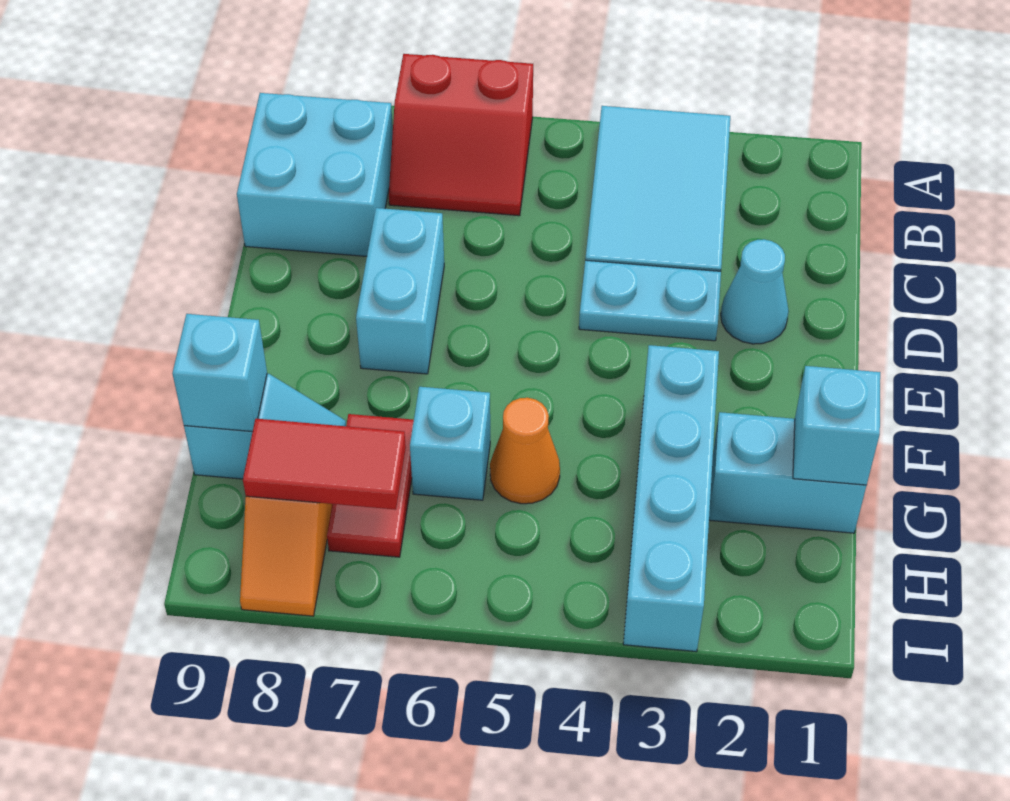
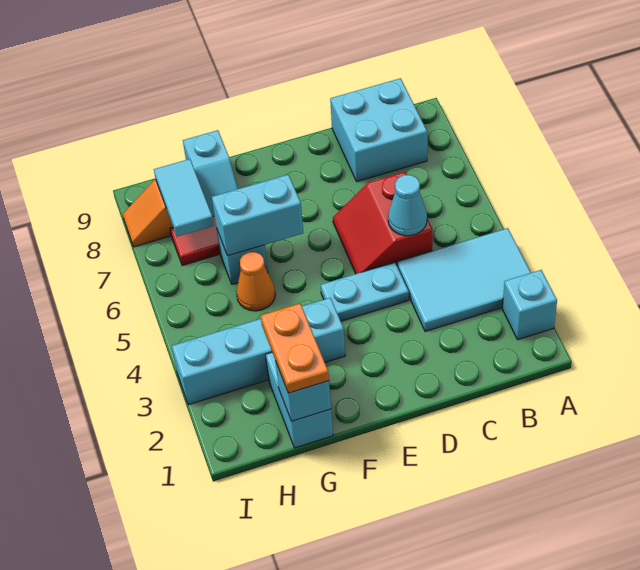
red 2x2 slope [389,54,533,216] -> red 2x2 slope moved to [333,172,433,274]
cyan 1x1 cone [721,239,789,344] -> cyan 1x1 cone moved to [388,175,427,236]
cyan 1x2 plate [579,260,721,341] -> cyan 1x2 plate turned to [321,262,409,321]
cyan 1x2 brick [356,208,444,374] -> cyan 1x2 brick moved to [212,175,303,256]
none -> orange 1x2 plate [261,304,329,393]
cyan 1x1 brick [172,314,267,432] -> cyan 1x1 brick moved to [502,270,557,340]
red 1x2 tile [243,419,406,510] -> cyan 1x2 tile [154,159,214,237]

